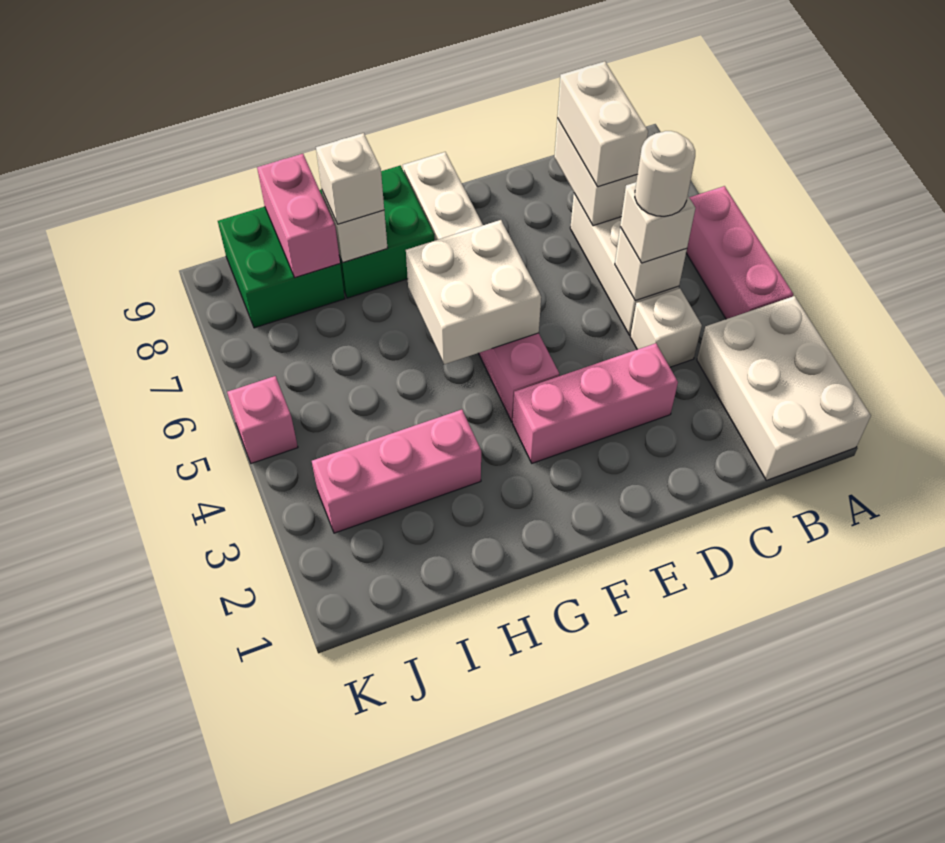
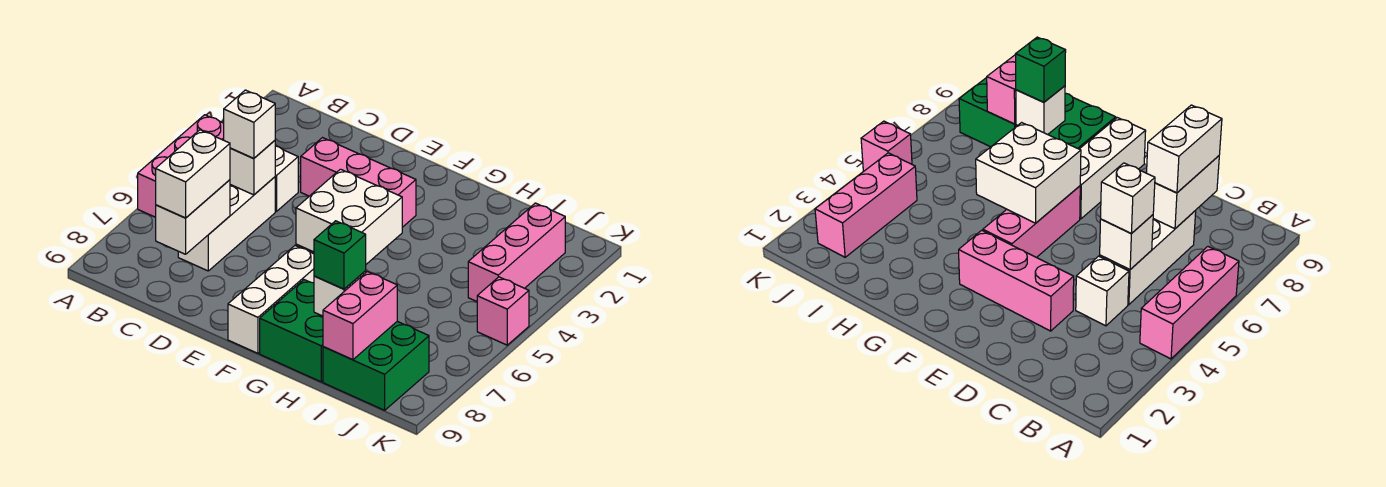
white 2x3 brick [697,296,871,480] -> none
white 1x1 round brick [635,131,695,216] -> none
pink 1x3 brick [312,410,481,533] -> pink 1x3 brick turned to [468,203,565,301]
white 1x1 brick [316,133,384,224] -> green 1x1 brick [314,221,366,289]

